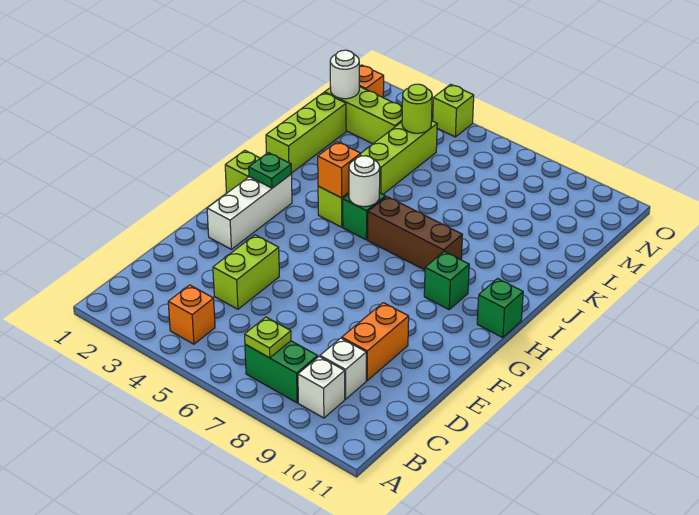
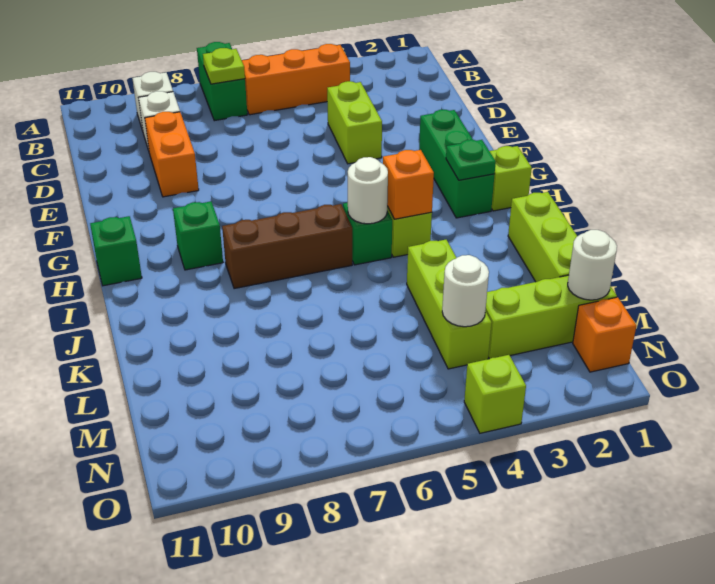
orange 1x1 brick [168,285,215,344] -> orange 1x3 brick [242,44,350,115]
green 1x2 brick [245,341,318,403] -> green 1x2 brick turned to [197,42,247,121]
white 1x3 brick [207,174,292,249] -> green 1x3 brick [419,110,495,218]
lime 1x1 round brick [402,84,432,133] -> white 1x1 round brick [442,255,489,327]

